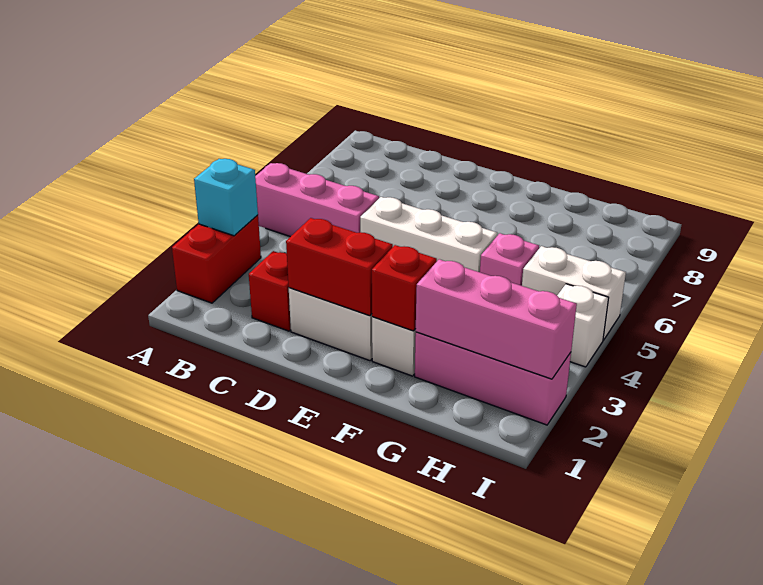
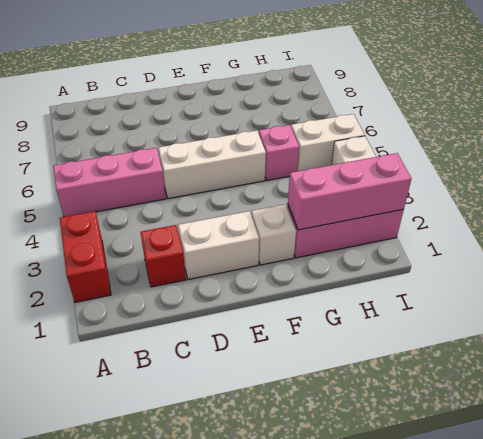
cyan 1x1 brick [194,159,258,236] -> none
red 1x2 brick [286,218,393,316] -> none
red 1x1 brick [372,245,437,331] -> none

